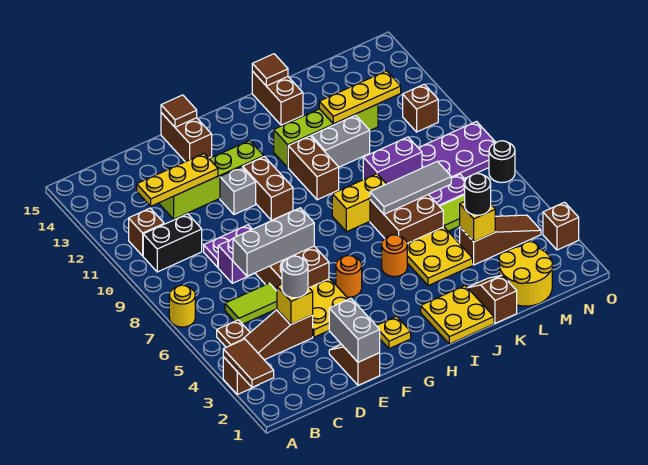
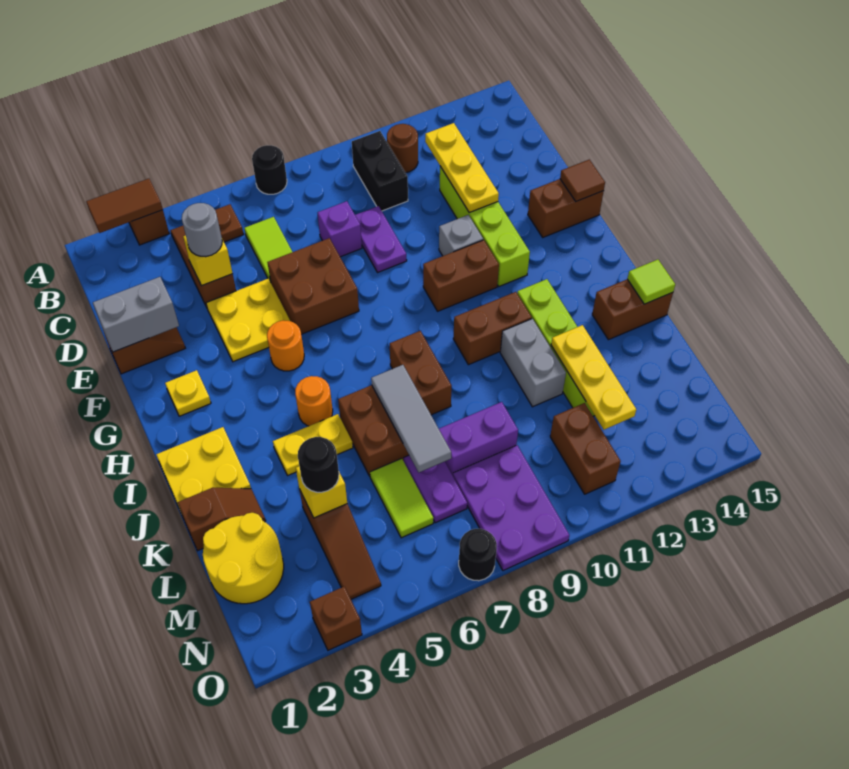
yellow 1x1 round brick [169,285,195,327] -> black 1x1 round brick [252,145,287,194]
brown 1x1 brick [129,208,164,256] -> brown 1x1 round brick [387,124,418,173]
grey 1x3 brick [233,208,314,276] -> none
yellow 1x2 brick [332,174,386,232] -> brown 1x2 brick [390,331,452,415]
yellow 2x2 plate [407,227,473,286] -> yellow 1x2 plate [273,414,353,475]
brown 1x1 tile [252,54,288,86] -> lime 1x1 tile [627,260,675,304]
purple 1x2 brick [363,137,422,184] -> purple 1x2 brick turned to [439,402,518,476]
brown 1x1 brick [403,84,438,132] -> brown 1x2 brick [550,403,621,494]

